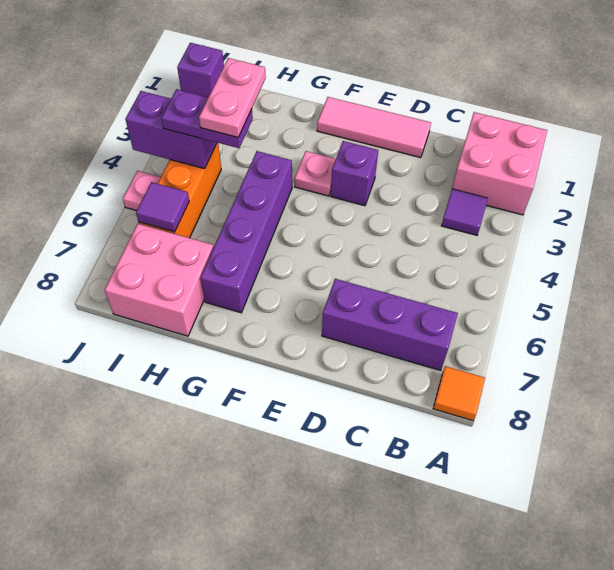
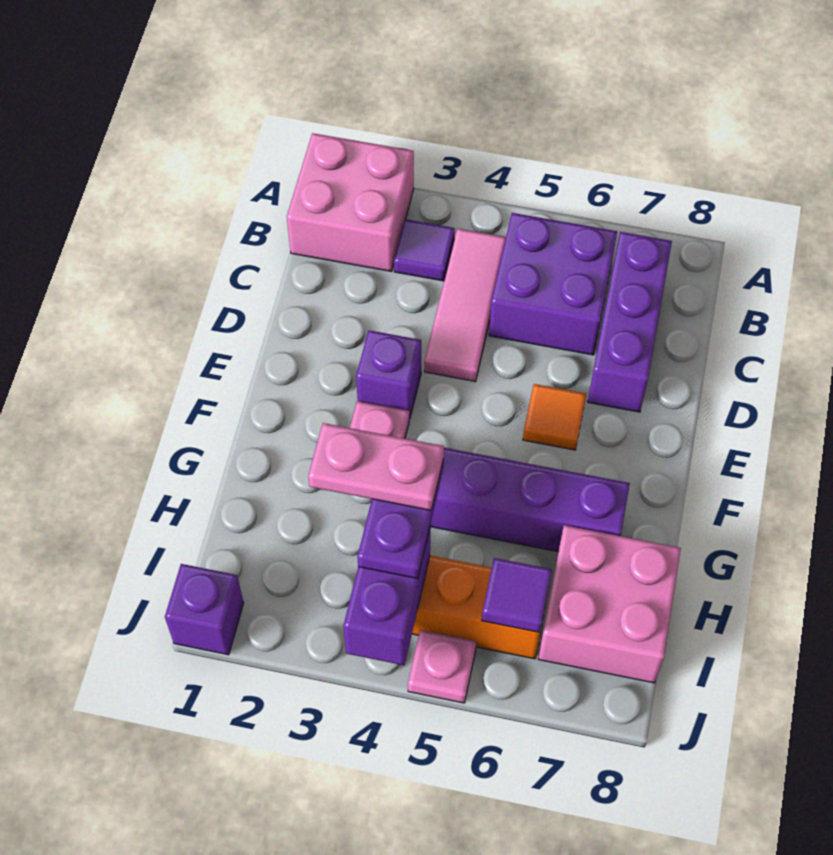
orange 1x1 tile [433,366,485,421] -> orange 1x1 tile moved to [523,384,586,450]
none -> purple 2x2 brick [489,213,617,355]
pink 1x3 tile [317,97,431,158] -> pink 1x3 tile moved to [424,228,506,382]

